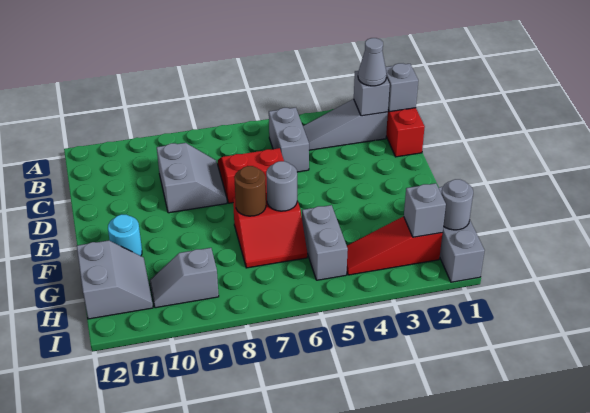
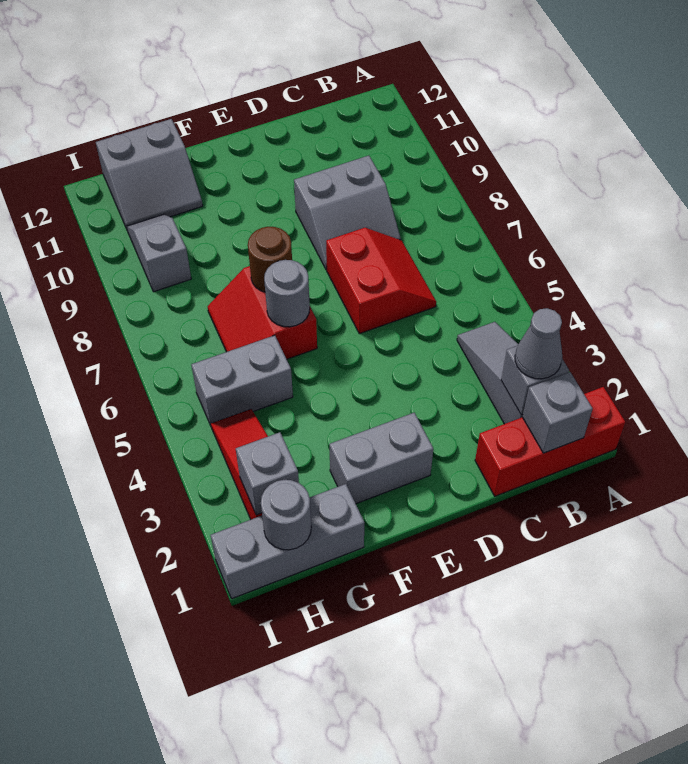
grey 1x2 brick [269,107,309,172] -> grey 1x2 brick moved to [329,413,433,504]
cyan 1x1 round brick [108,214,142,256] -> none

